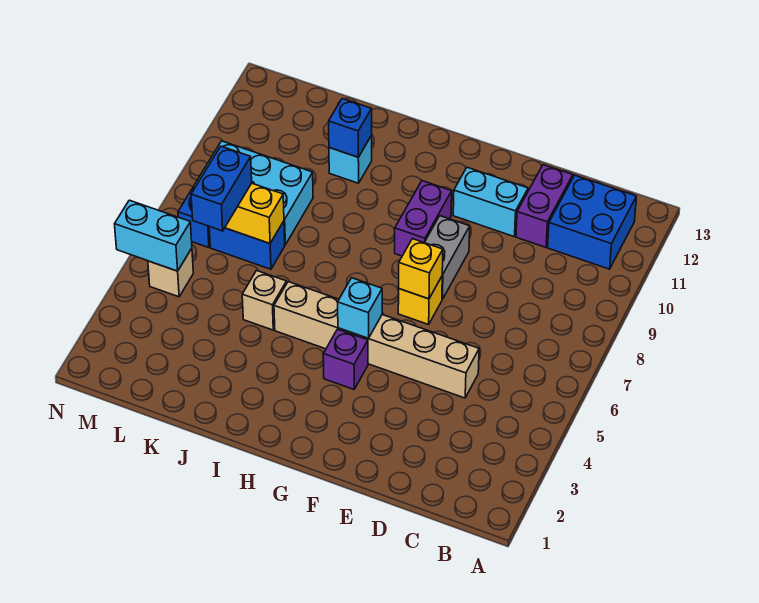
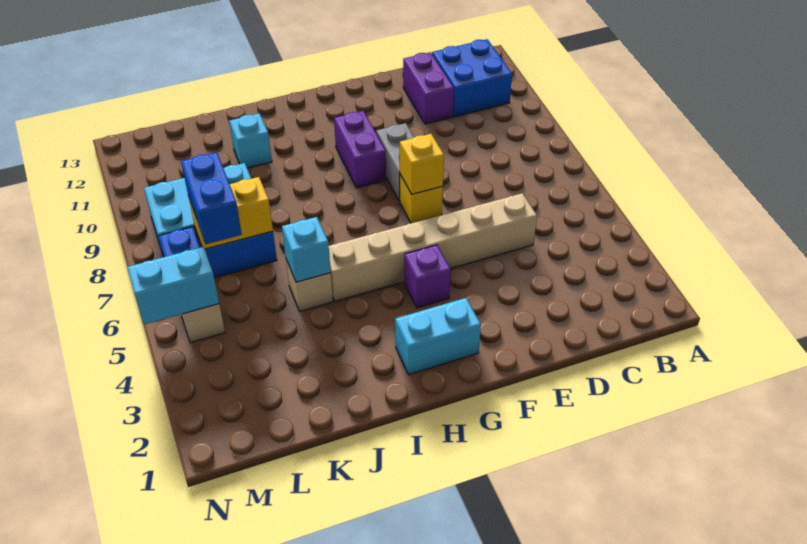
cyan 1x2 brick [453,167,528,237] -> cyan 1x2 brick moved to [395,298,481,375]
cyan 1x1 brick [338,278,382,338] -> cyan 1x1 brick moved to [282,217,331,282]
blue 1x1 brick [329,99,372,157] -> none

